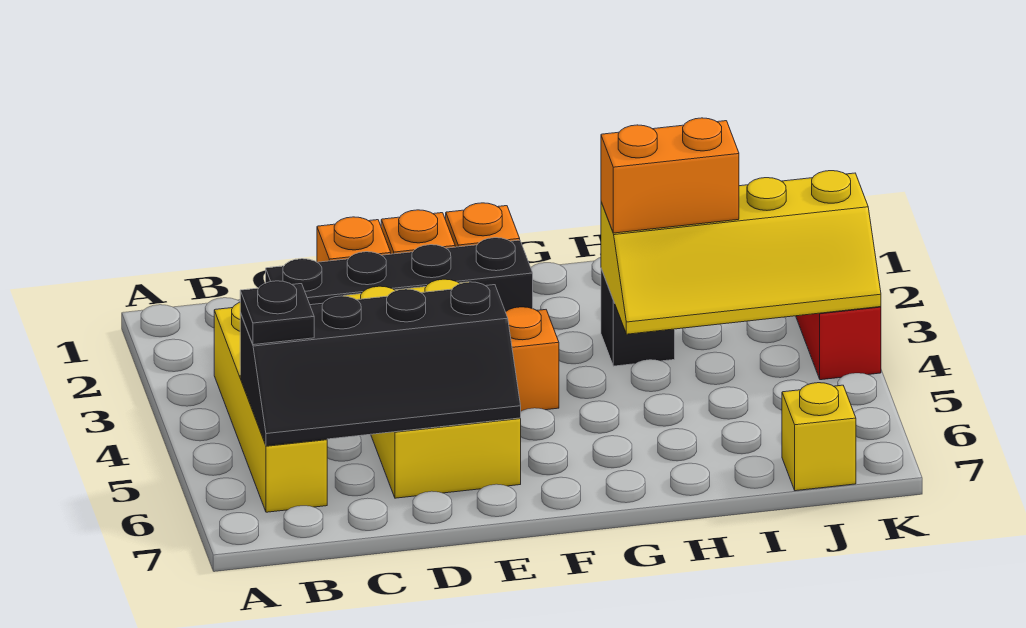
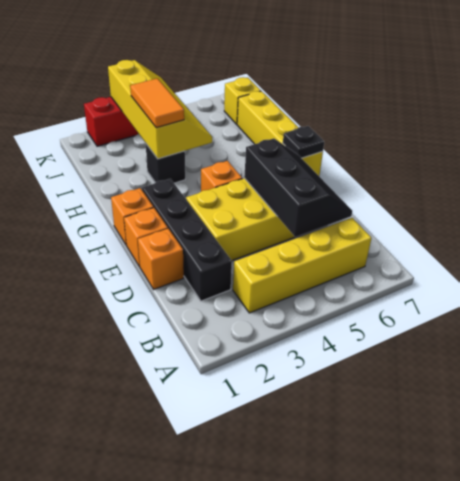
black 2x4 slope [240,282,521,446] -> black 2x3 slope [244,138,352,237]
black 1x1 plate [240,281,314,345] -> black 1x1 plate moved to [283,126,324,158]
none -> yellow 1x4 brick [237,91,323,176]
orange 1x2 brick [601,118,739,233] -> orange 1x2 tile [130,78,184,128]

